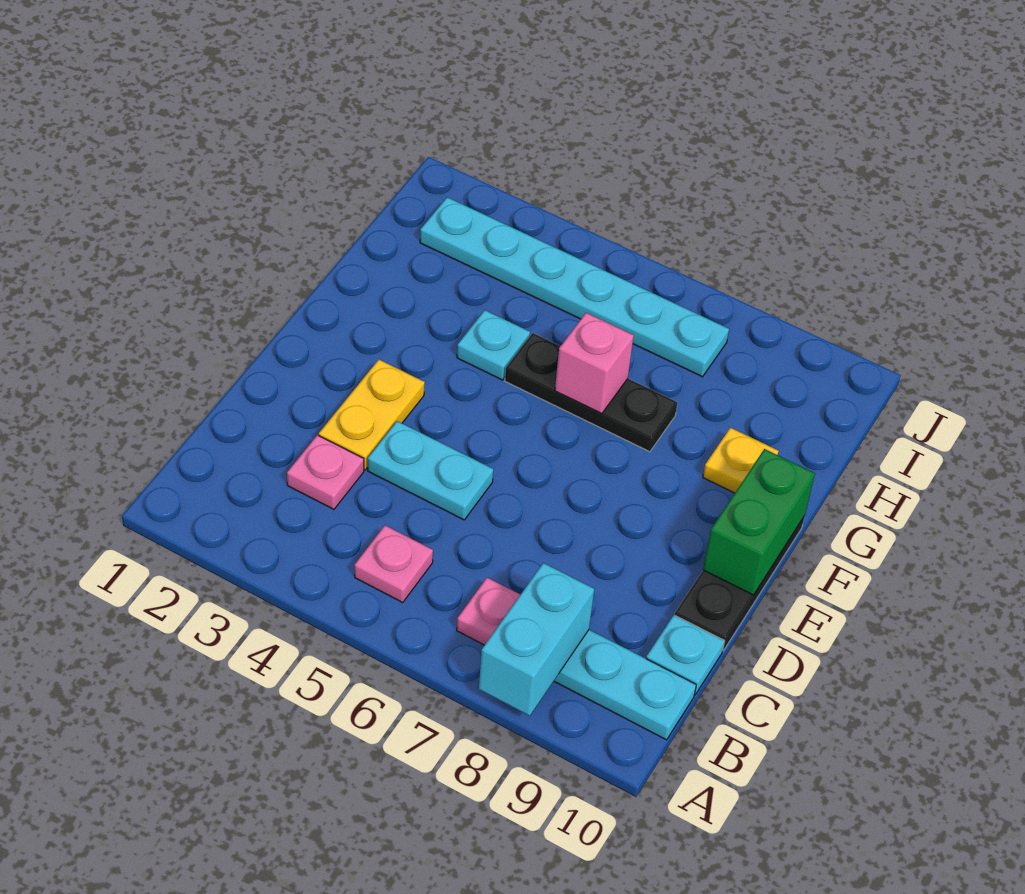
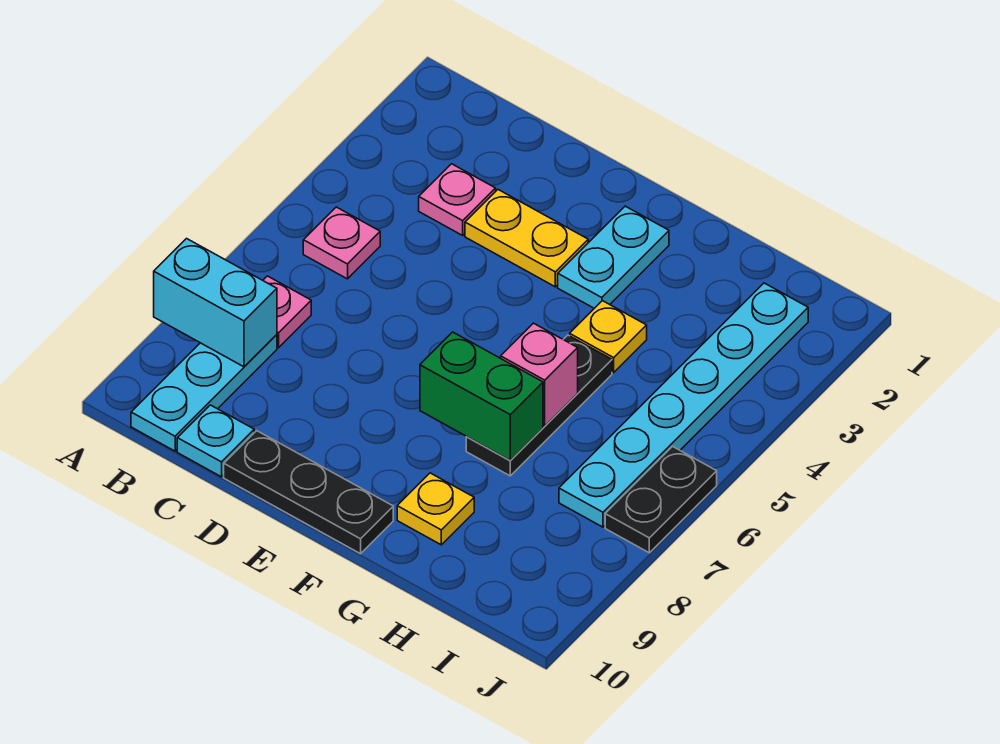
cyan 1x2 plate [368,421,494,520] -> cyan 1x2 plate moved to [558,206,669,308]
green 1x2 brick [703,449,815,595] -> green 1x2 brick moved to [420,332,543,461]
cyan 1x1 plate [457,310,530,380] -> yellow 1x1 plate [570,301,647,372]
none -> black 1x2 plate [605,447,717,553]

